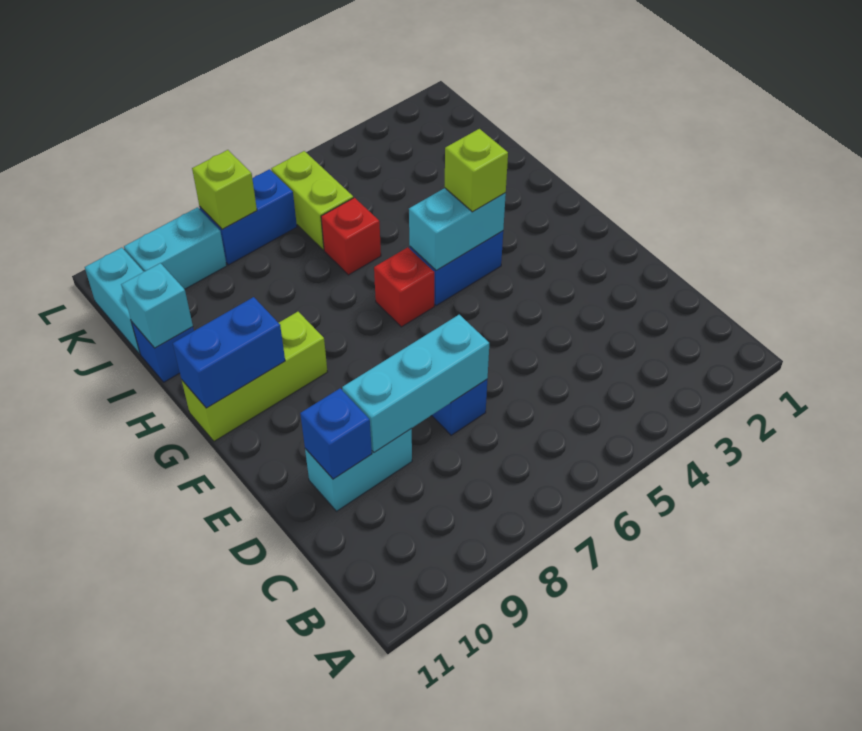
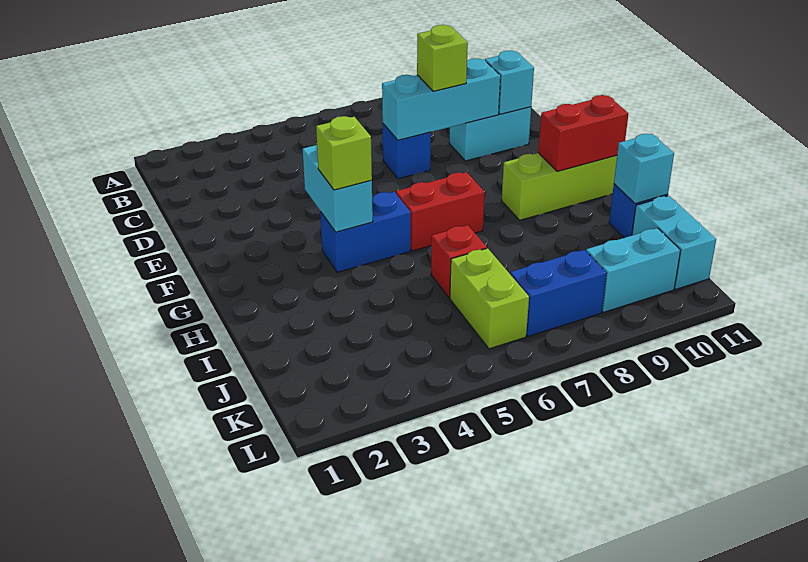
blue 1x1 brick [300,388,372,479] -> cyan 1x1 brick [485,51,534,114]
cyan 1x2 brick [409,188,506,271] -> cyan 1x2 brick turned to [303,144,373,232]
red 1x1 brick [374,247,434,327] -> red 1x2 brick [396,172,485,251]
blue 1x2 brick [173,297,285,408] -> red 1x2 brick [538,95,629,172]
lime 1x1 brick [192,150,257,229] -> lime 1x1 brick moved to [417,25,468,91]

